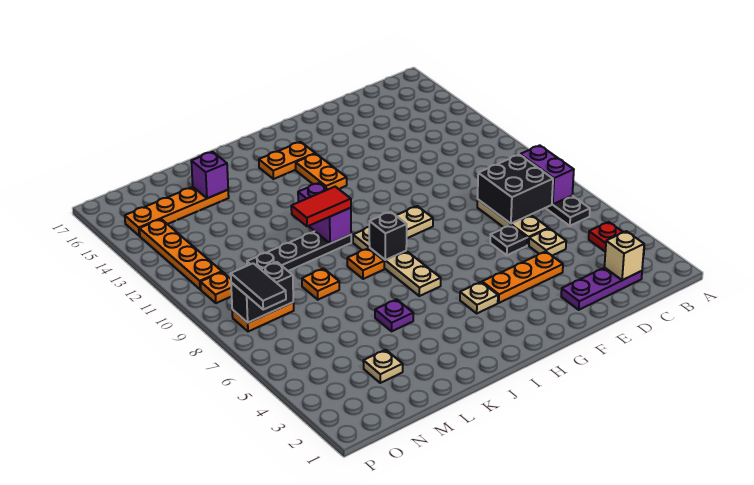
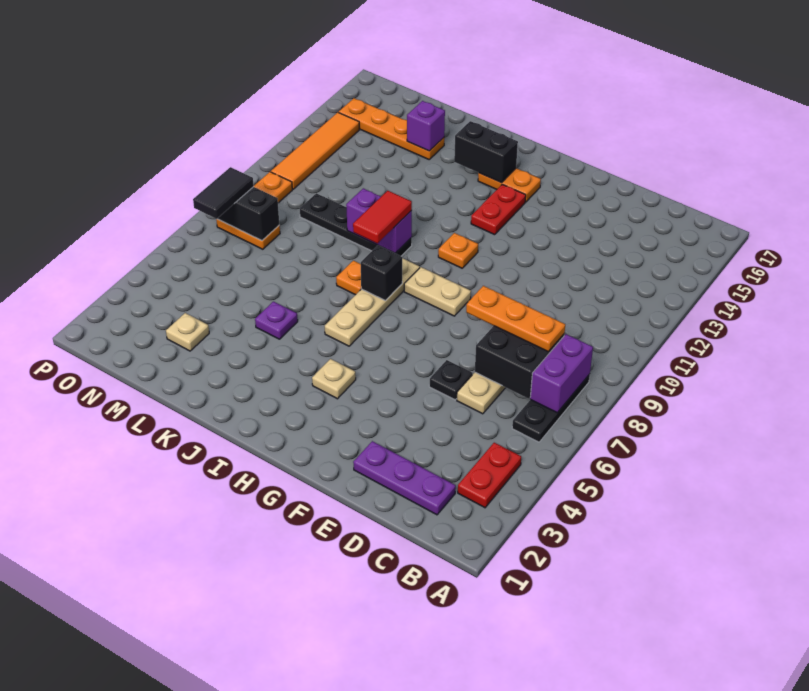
tan 1x1 brick [604,231,644,280] -> none
tan 1x1 plate [529,228,566,256] -> none
orange 1x3 plate [482,252,563,303] -> orange 1x3 plate moved to [466,286,565,351]
orange 1x2 plate [296,154,347,189] -> red 1x2 plate [471,184,526,235]
none -> black 1x2 brick [454,121,518,183]
purple 1x2 brick [298,183,351,243] -> purple 1x2 brick turned to [346,188,412,253]
red 1x2 tile [291,187,351,226] -> red 1x2 tile turned to [353,191,412,243]
orange 1x1 plate [302,269,339,300] -> orange 1x1 plate moved to [438,233,478,268]
orange 1x4 plate [140,219,222,289] -> orange 1x4 tile [271,112,359,189]

